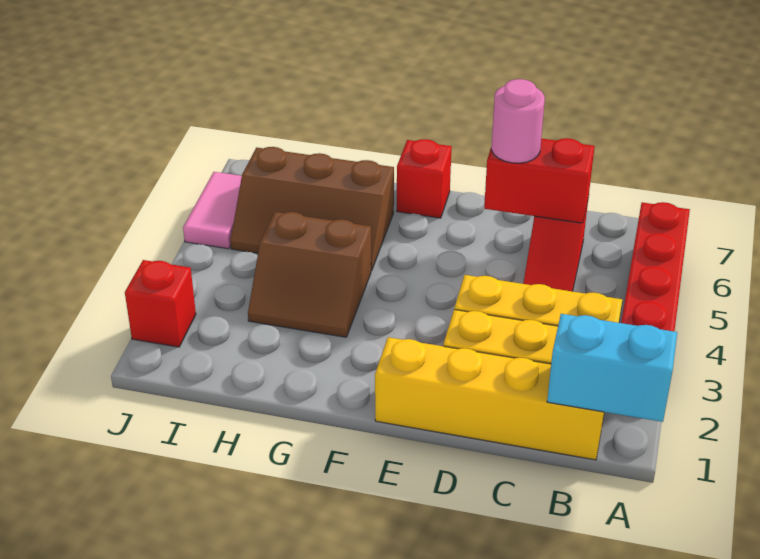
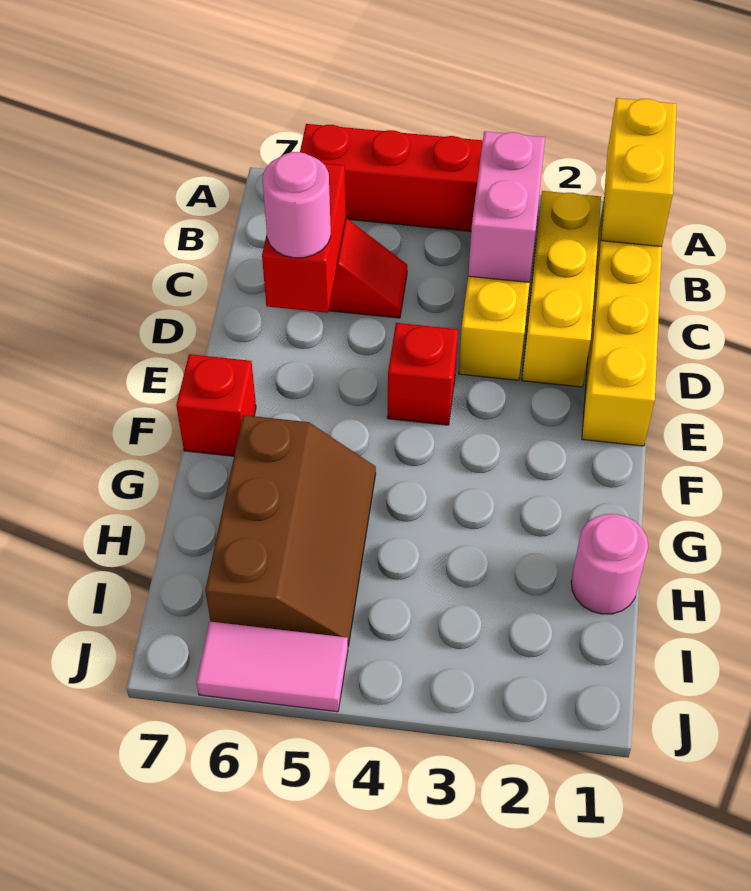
cyan 1x2 brick [547,314,677,422] -> yellow 1x2 brick [601,98,677,247]
none -> pink 1x2 brick [468,131,545,282]
brown 2x2 slope [248,212,371,337] -> none
none -> pink 1x1 round brick [571,514,648,614]
red 1x1 brick [125,260,196,347] -> red 1x1 brick moved to [387,323,458,425]

